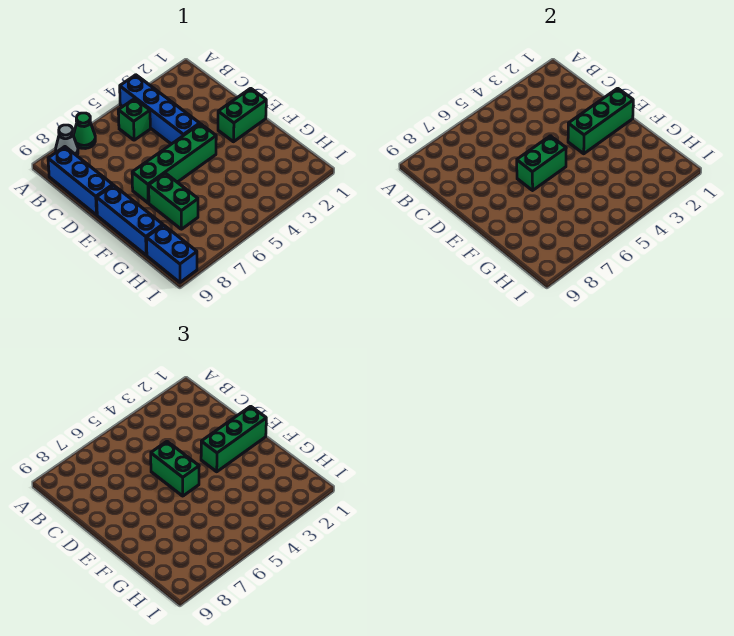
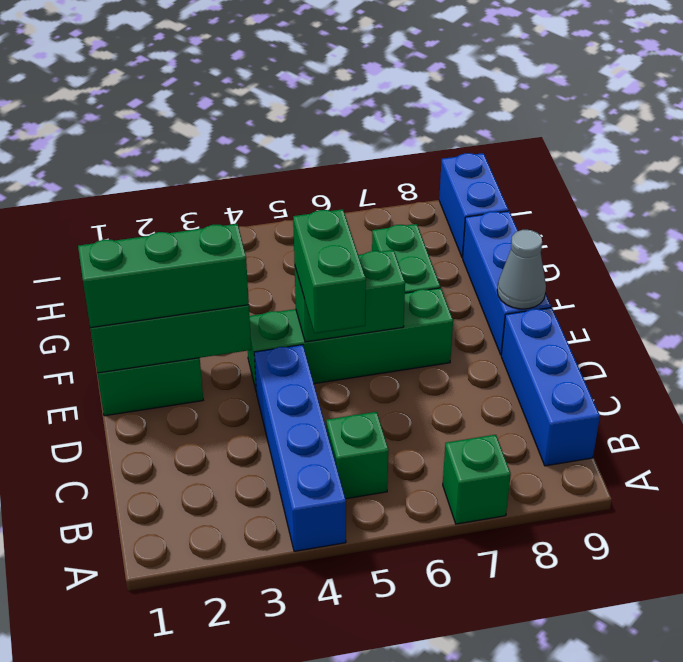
green 1x1 cone [73,113,95,149] -> green 1x1 brick [443,435,511,524]
grey 1x1 cone [56,125,78,156] -> grey 1x1 cone moved to [497,230,546,309]

